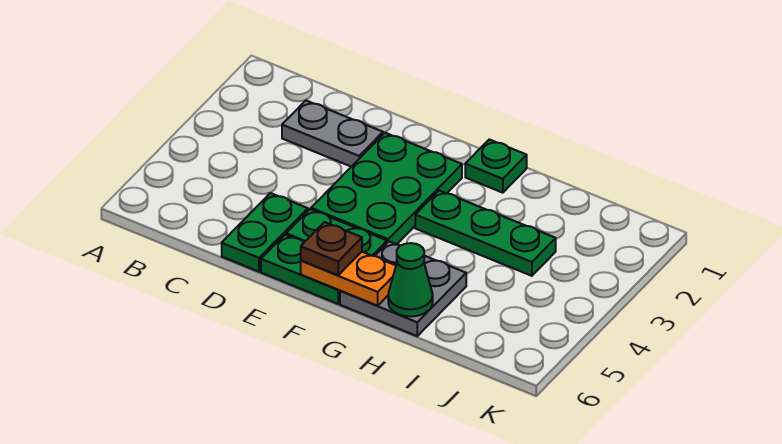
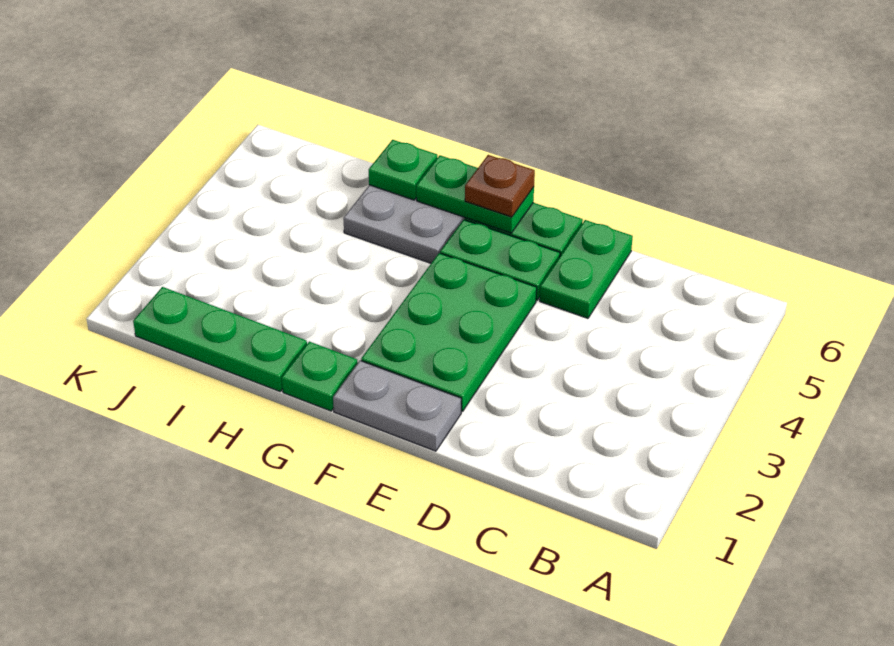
grey 1x2 plate [282,101,383,167] -> grey 1x2 plate moved to [333,361,461,451]
orange 1x2 plate [301,252,396,306] -> green 1x2 plate [416,155,534,233]
green 1x3 plate [415,190,556,276] -> green 1x3 plate moved to [133,287,307,391]
green 1x1 cone [388,243,433,317] -> green 1x1 plate [369,140,437,200]

